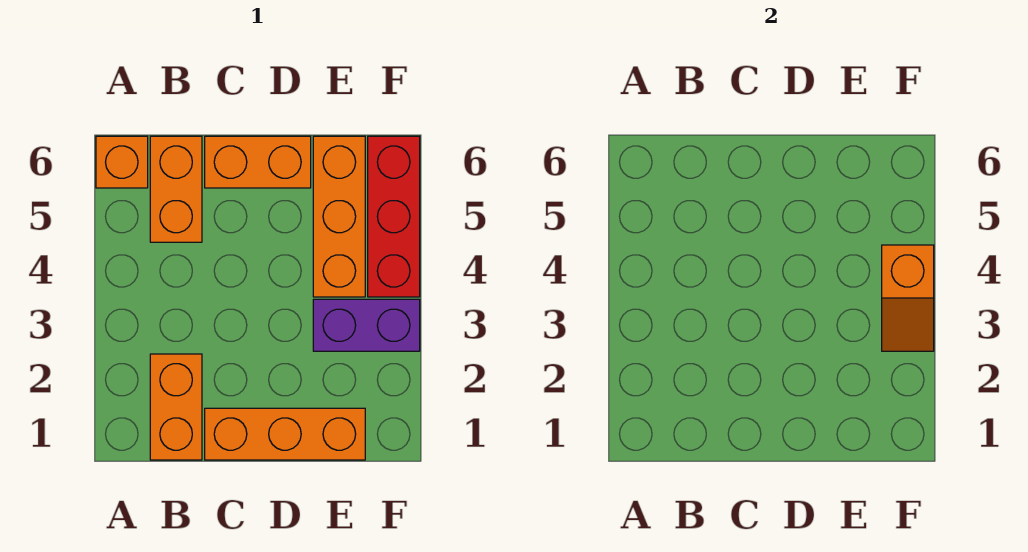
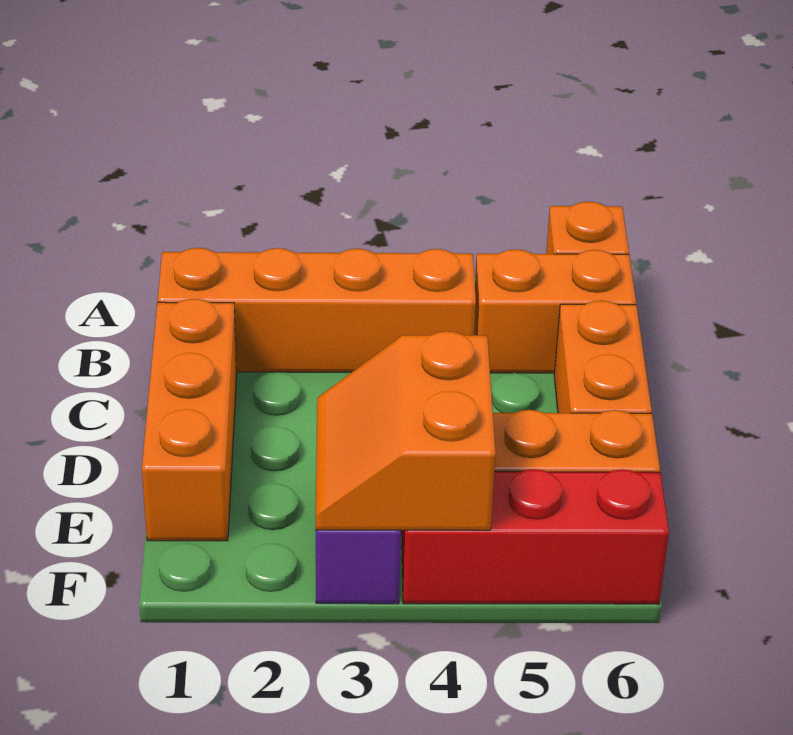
orange 1x2 brick [150,354,202,460] -> orange 1x4 brick [158,248,476,372]
orange 1x2 slope [882,245,934,351] -> orange 2x2 slope [316,331,496,530]

